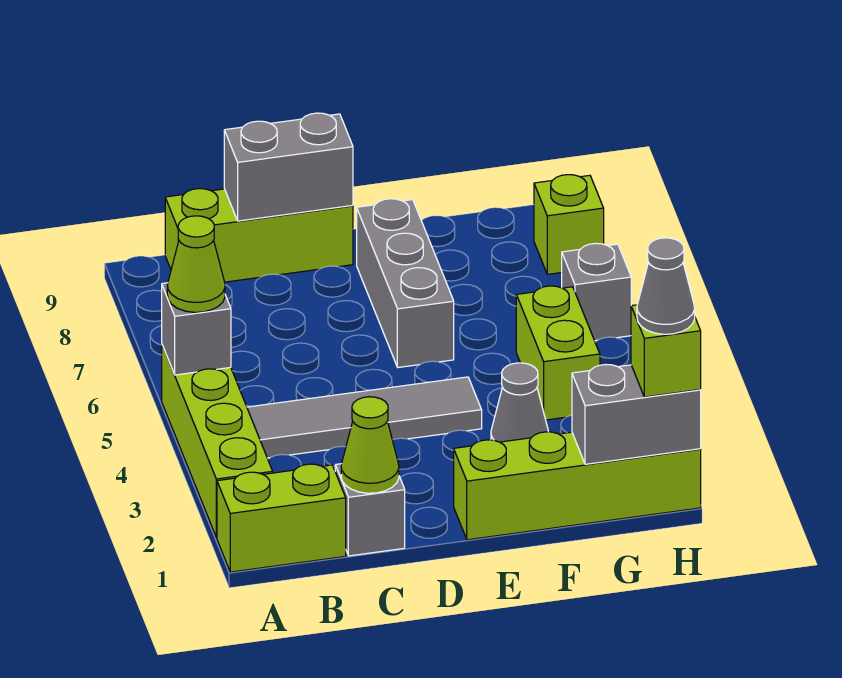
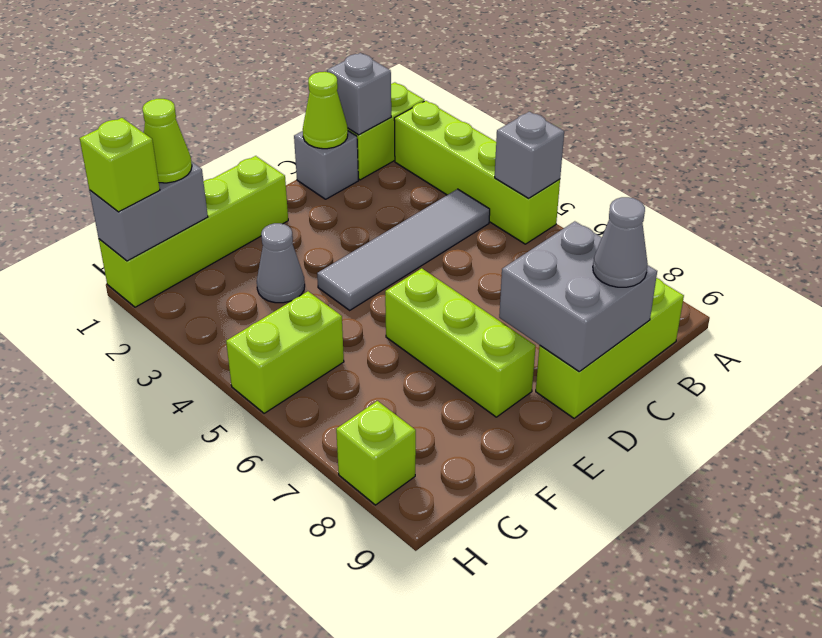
lime 1x1 cone [167,216,225,312] -> lime 1x1 cone moved to [142,99,192,183]
grey 1x2 brick [224,113,353,221] -> grey 2x2 brick [499,221,657,371]
grey 1x3 brick [357,199,454,367] -> lime 1x3 brick [385,268,536,417]
lime 1x2 brick [516,286,600,420] -> lime 1x2 brick turned to [226,291,344,413]
grey 1x1 cone [637,238,695,334] -> grey 1x1 cone moved to [593,197,648,287]
grey 1x1 brick [562,243,631,341] -> grey 1x1 brick moved to [327,53,391,135]

